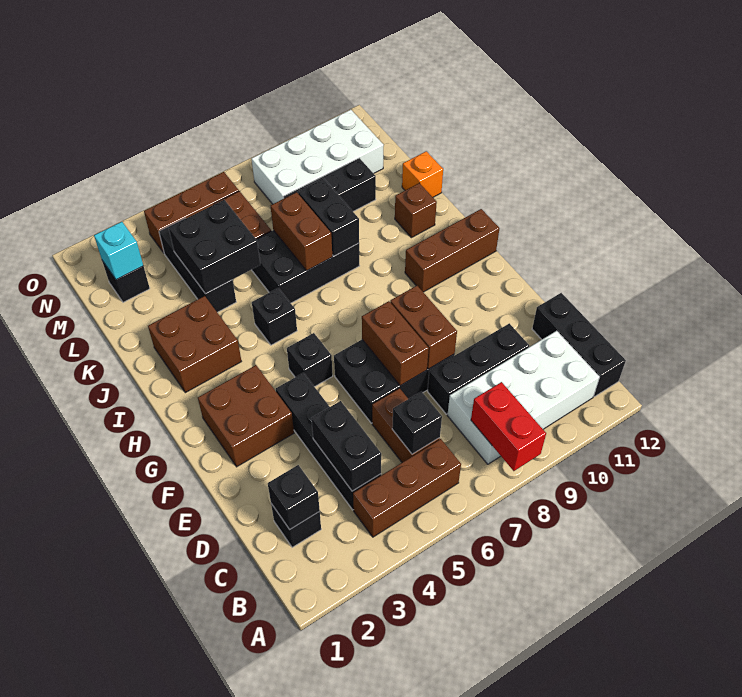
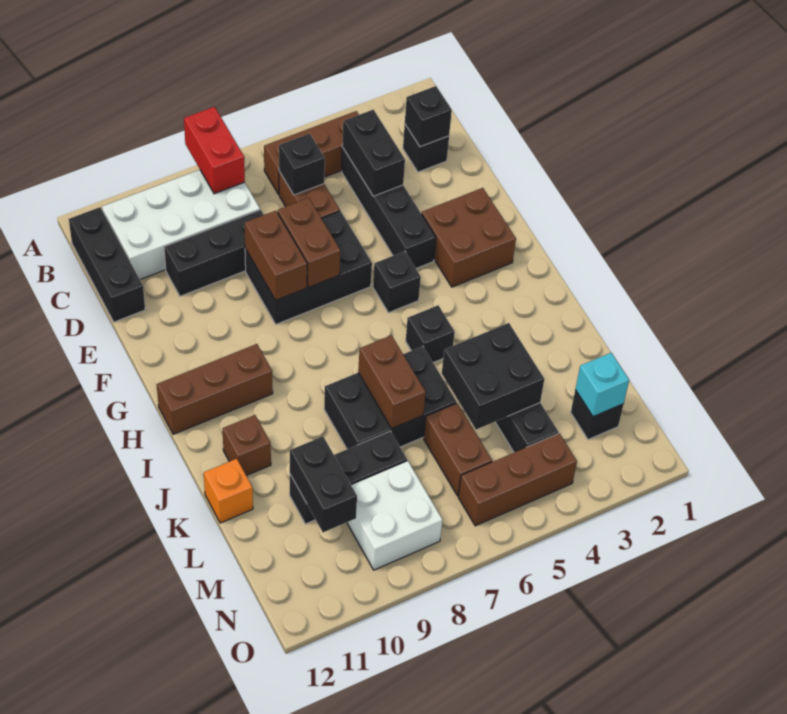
brown 2x2 brick [148,296,241,393] -> none
black 1x2 brick [298,178,359,256] -> black 1x2 brick moved to [290,436,357,532]
white 2x4 brick [252,110,384,204] -> white 2x2 brick [347,461,443,570]

